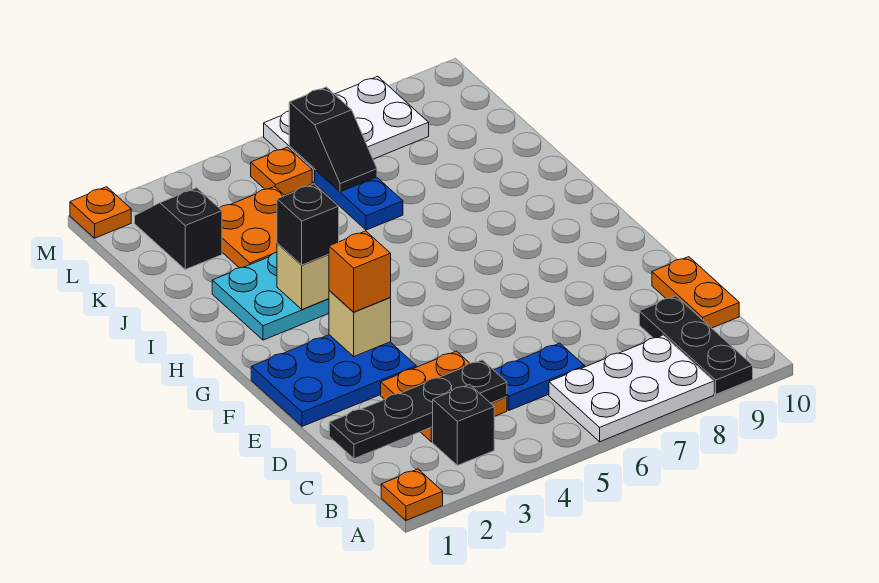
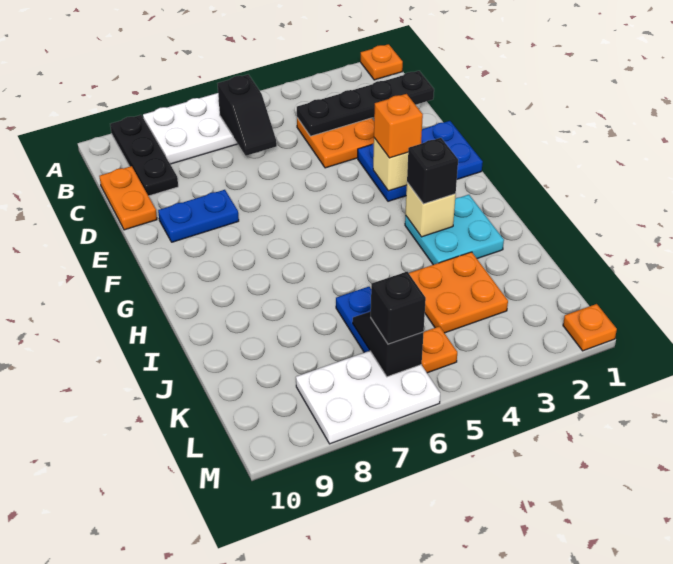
black 1x1 brick [433,384,495,465] -> black 1x1 brick moved to [370,272,426,344]
blue 1x2 plate [494,343,585,410] -> blue 1x2 plate moved to [158,190,239,242]
black 1x2 slope [135,188,222,269] -> black 1x2 slope moved to [218,75,277,156]

